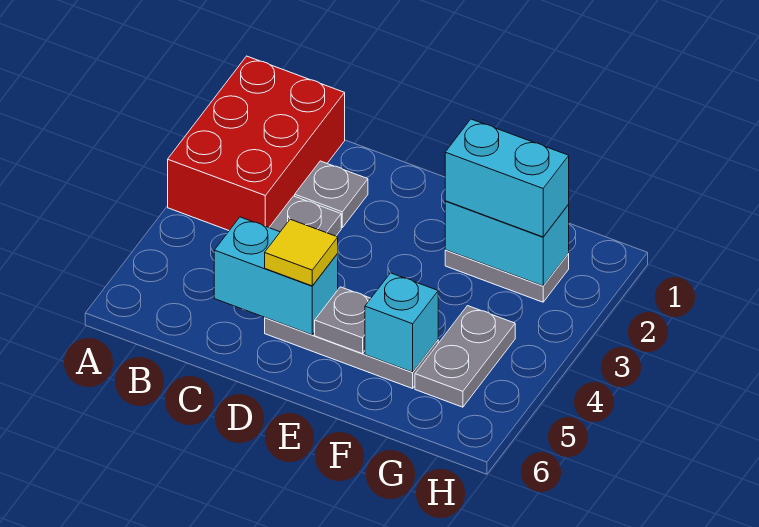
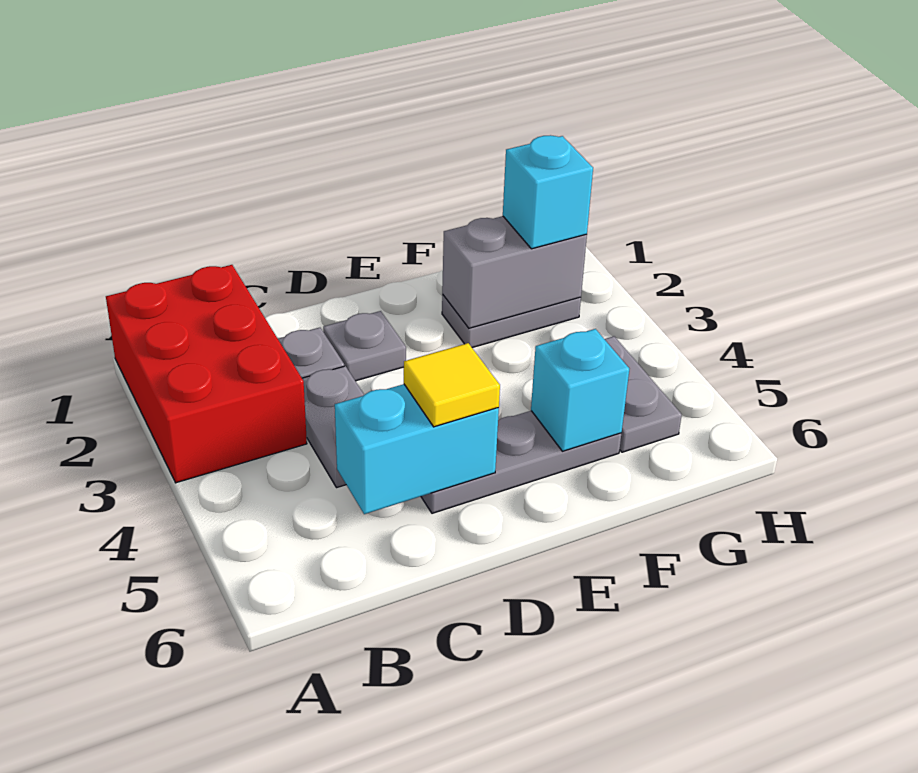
grey 1x1 plate [315,287,371,354] -> grey 1x1 plate moved to [323,311,406,381]
cyan 1x2 brick [445,201,569,286] -> grey 1x2 brick [442,216,587,328]
cyan 1x2 brick [445,119,569,237] -> cyan 1x1 brick [503,135,593,249]

